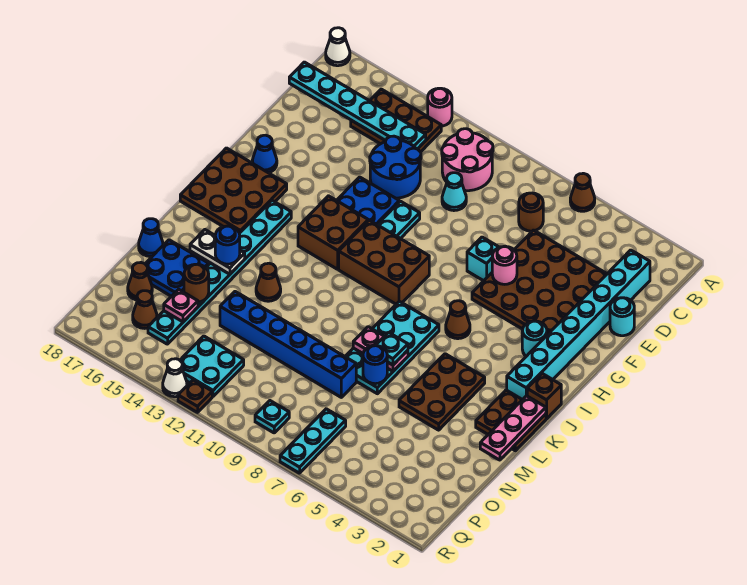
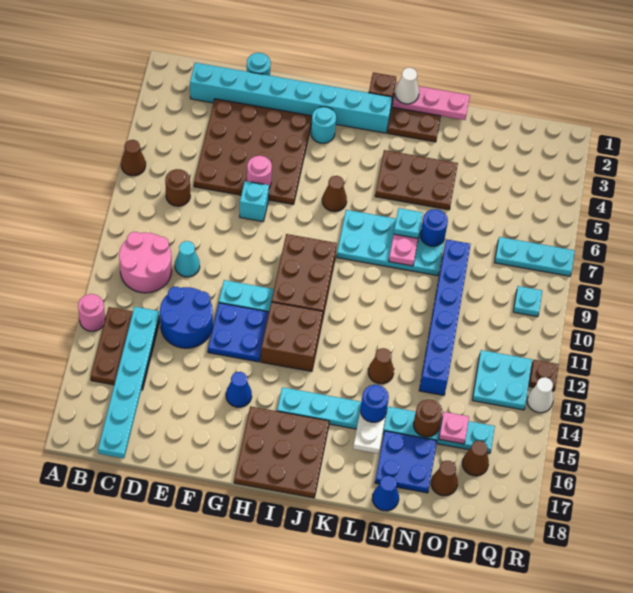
white 1x1 cone [326,28,350,66] -> white 1x1 cone moved to [395,68,419,104]
blue 1x1 cone [252,135,277,173] -> blue 1x1 cone moved to [226,372,252,407]

